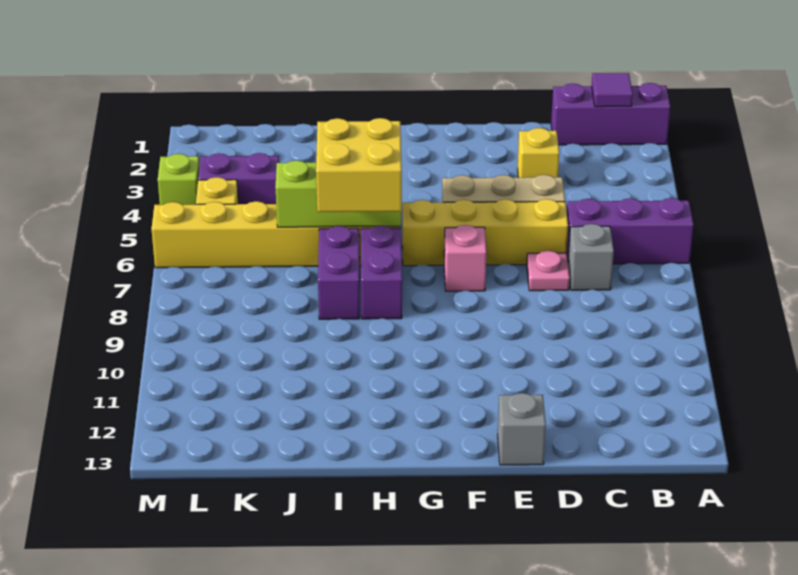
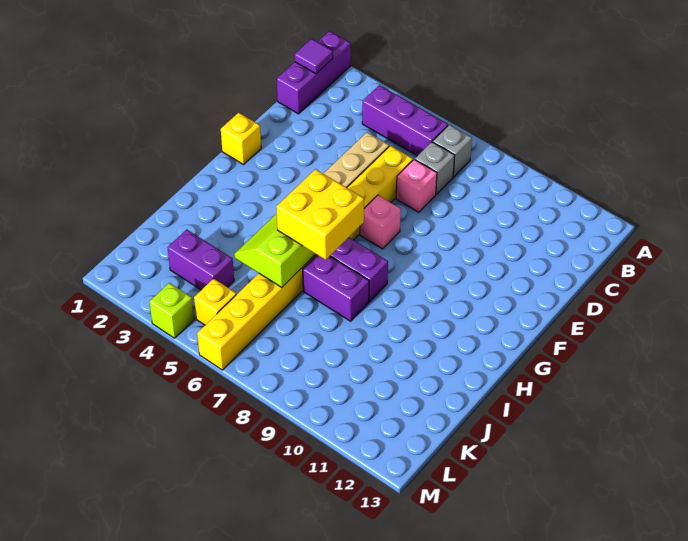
purple 1x3 brick [567,198,694,264] -> purple 1x3 brick turned to [362,85,448,156]
yellow 1x1 brick [518,128,559,178] -> yellow 1x1 brick moved to [221,113,261,165]
pink 1x1 plate [527,251,570,291] -> pink 1x1 brick [396,159,437,212]
grey 1x1 brick [498,393,546,465] -> grey 1x1 brick moved to [433,125,472,177]
purple 1x2 brick [198,153,279,204] -> purple 1x2 brick turned to [168,230,234,290]

